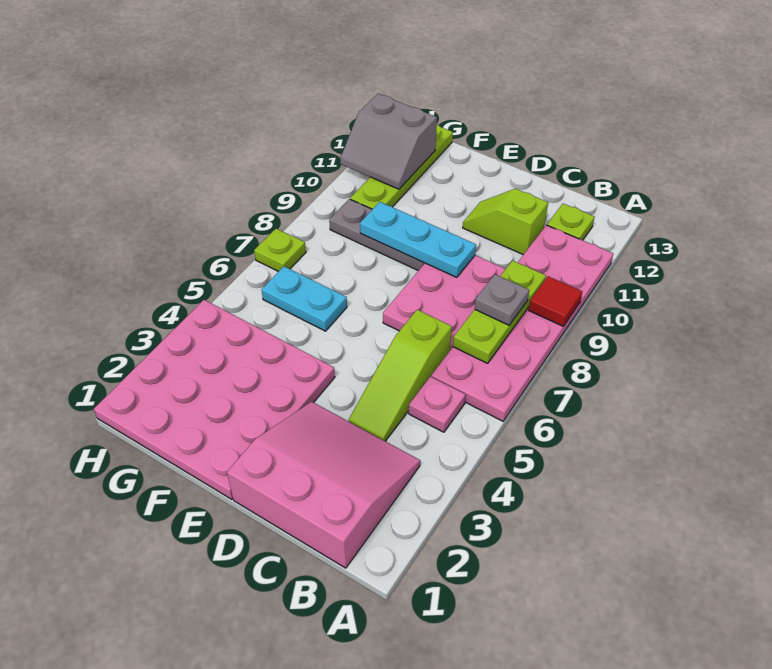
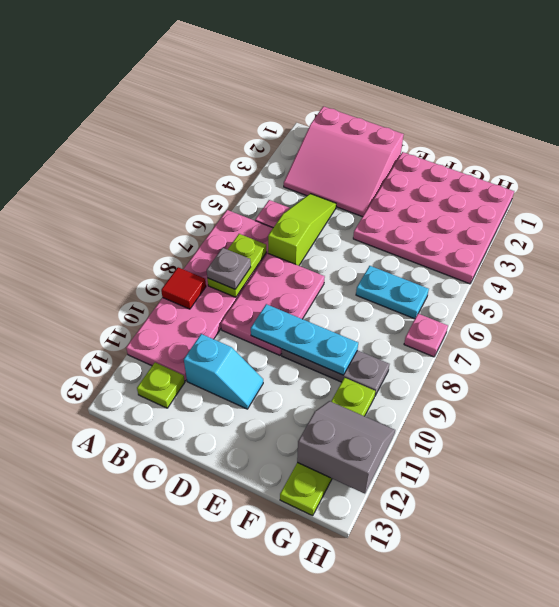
lime 1x3 plate [453,260,546,363] -> lime 1x2 plate [207,234,266,297]
lime 1x2 slope [463,189,548,255] -> cyan 1x2 slope [184,334,263,409]
lime 1x1 plate [254,229,306,272] -> pink 1x1 plate [404,314,448,357]

